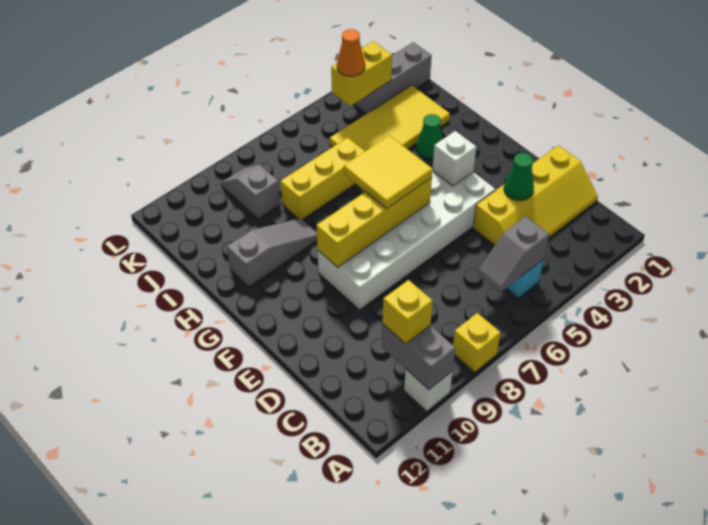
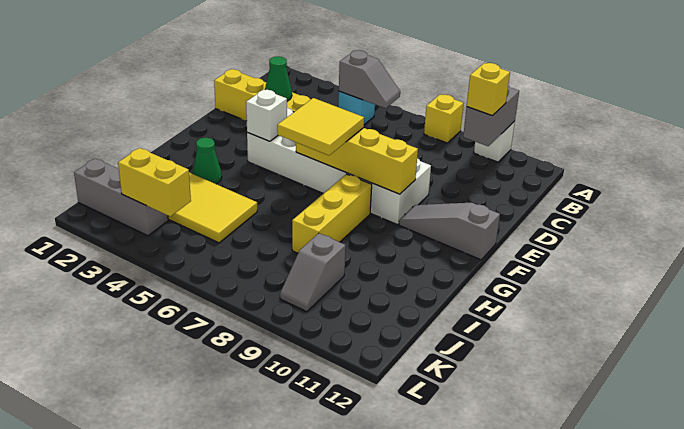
grey 1x3 slope [227,218,317,287] -> grey 1x3 slope moved to [399,203,500,260]
yellow 1x3 brick [280,137,365,220] -> yellow 1x3 brick turned to [292,174,372,253]
orange 1x1 cone [337,29,365,76] -> none

